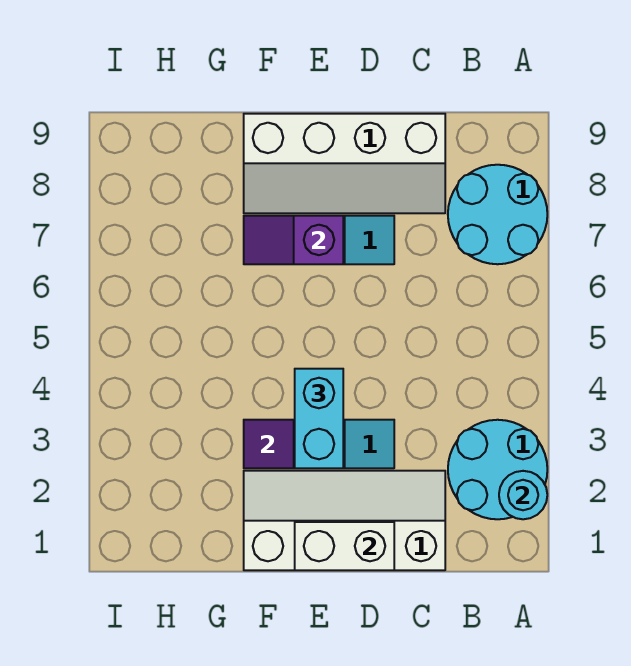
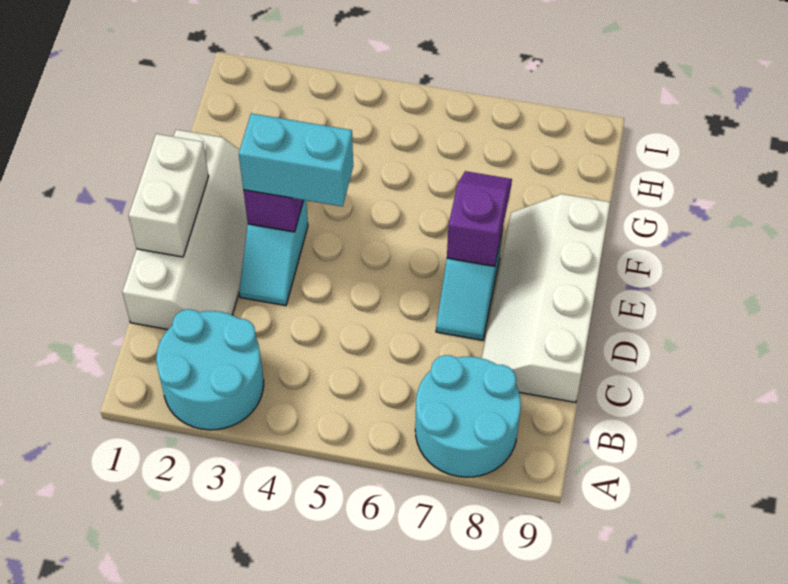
cyan 1x1 round brick [499,471,547,519] -> none

